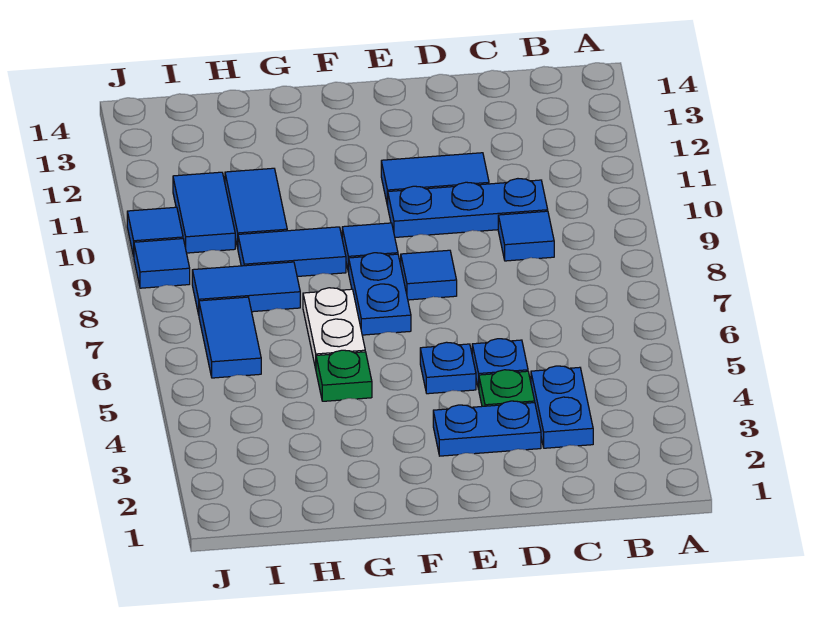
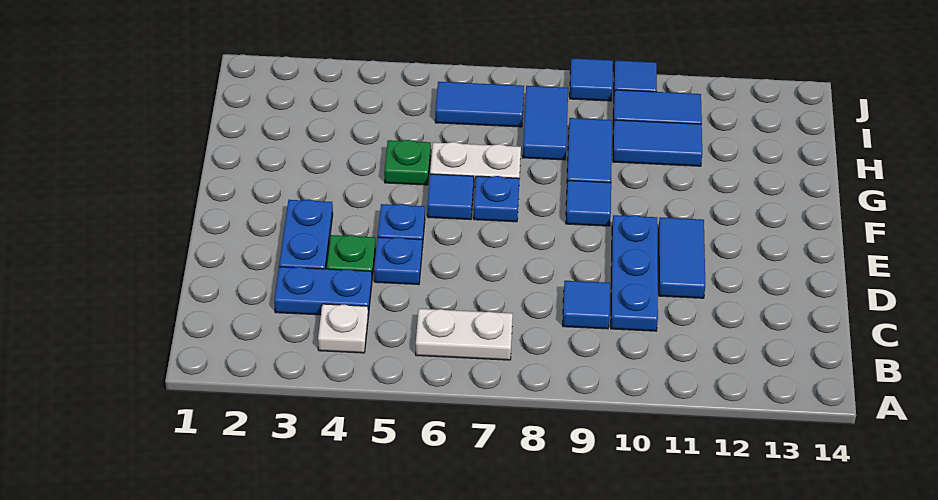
none -> white 1x1 plate [318,304,368,353]
none -> white 1x2 plate [416,309,513,360]
blue 1x1 tile [401,250,457,300] -> blue 1x1 tile moved to [427,174,474,220]
blue 1x2 plate [349,253,411,335] -> blue 1x1 plate [473,176,519,222]

